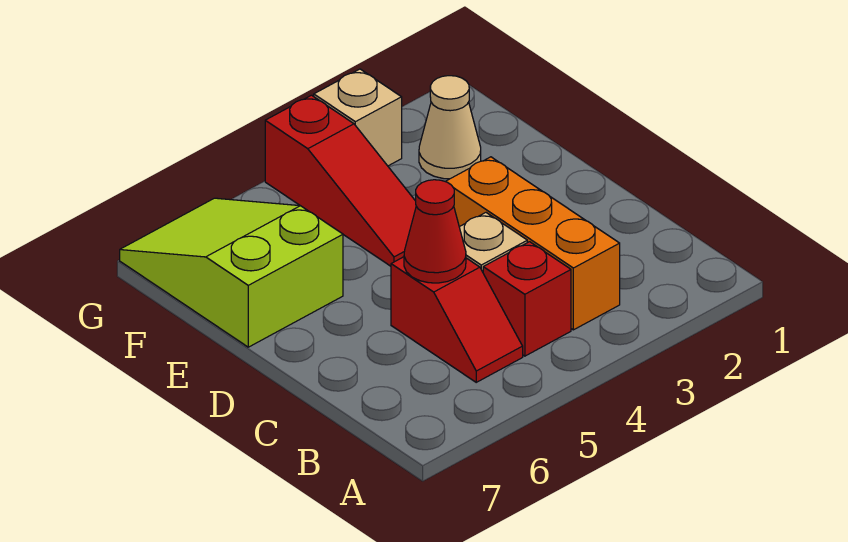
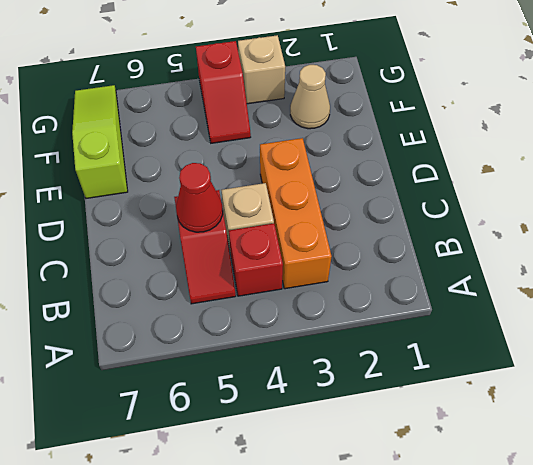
red 1x3 slope [265,95,416,266] -> red 1x2 slope [196,41,251,143]
lime 2x3 slope [120,198,343,347] -> lime 1x3 slope [72,85,128,198]

